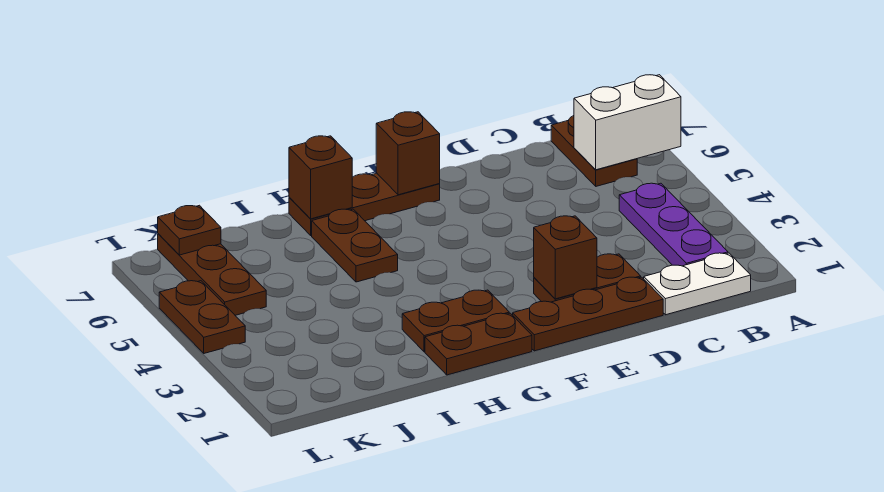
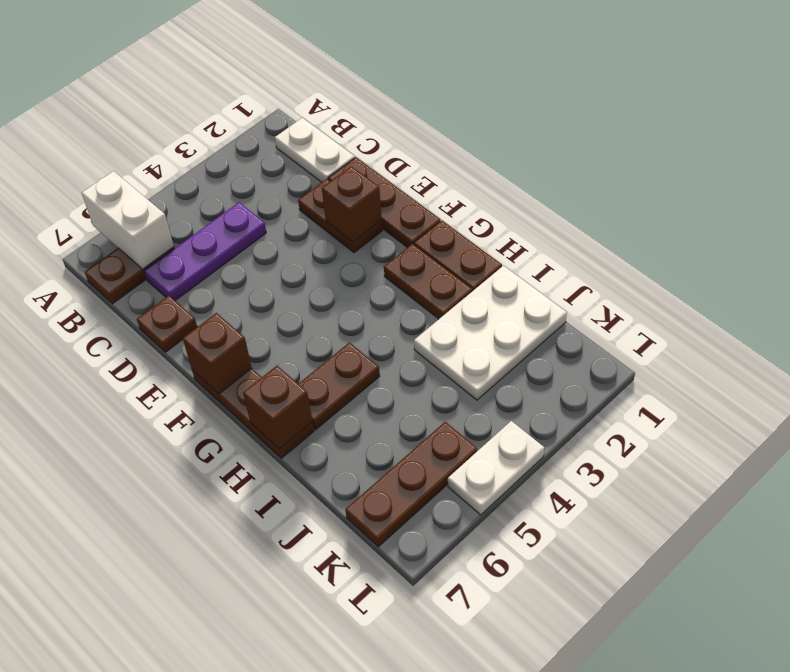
purple 1x3 plate [619,183,728,266] -> purple 1x3 plate moved to [144,202,266,301]
none -> white 2x3 plate [414,266,567,400]
brown 1x1 plate [158,205,221,255] -> brown 1x1 plate moved to [137,296,197,352]
brown 1x2 plate [159,281,245,353] -> white 1x2 plate [448,421,544,515]

